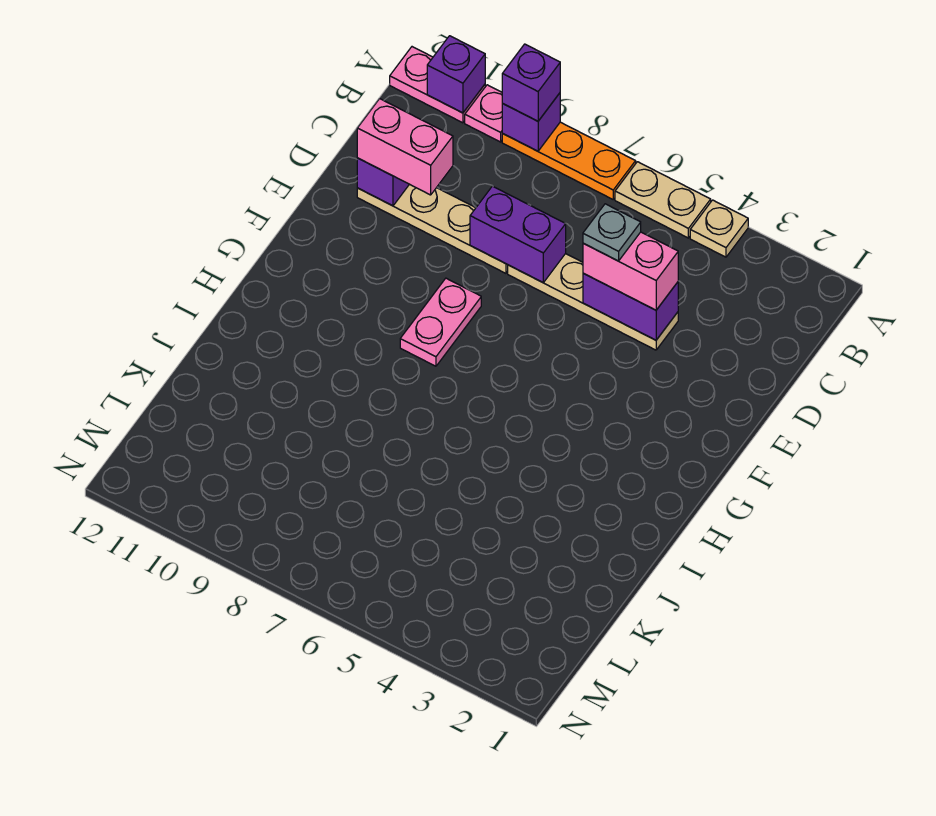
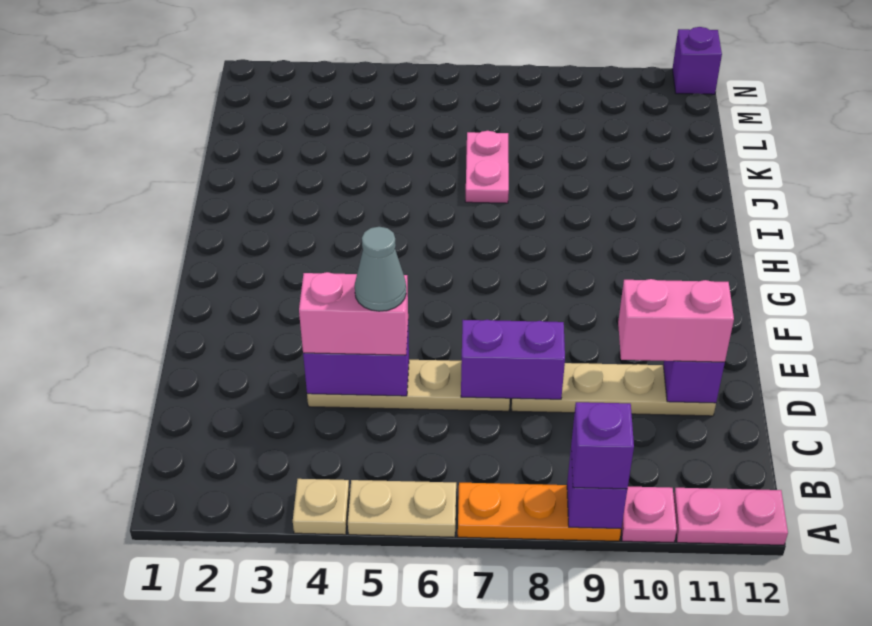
purple 1x1 brick [427,36,485,113] -> purple 1x1 brick moved to [672,27,722,94]
grey 1x1 plate [583,204,641,261] -> grey 1x1 cone [355,227,406,311]
pink 1x2 plate [400,278,481,366] -> pink 1x2 plate moved to [465,131,509,203]

